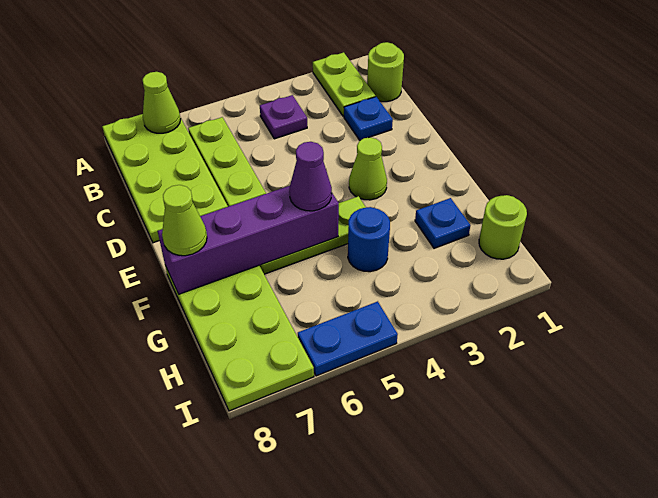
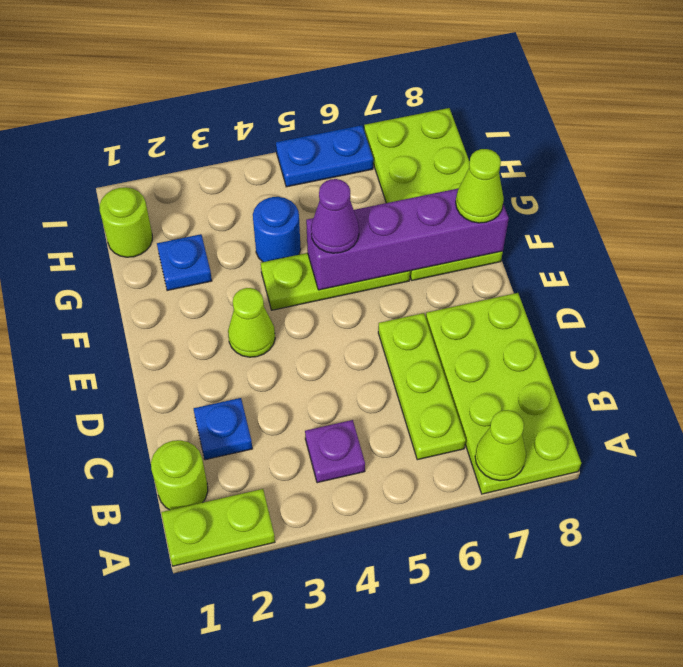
lime 1x2 plate [313,52,375,116] -> lime 1x2 plate turned to [161,489,275,566]

